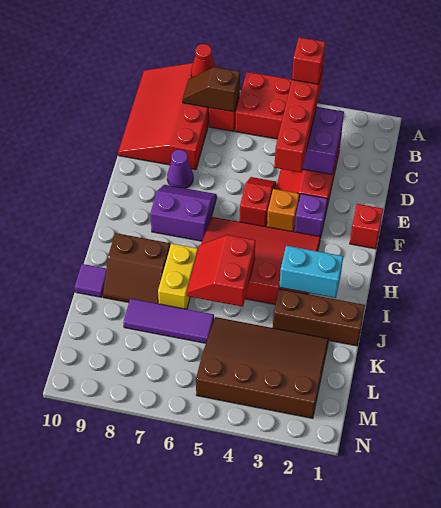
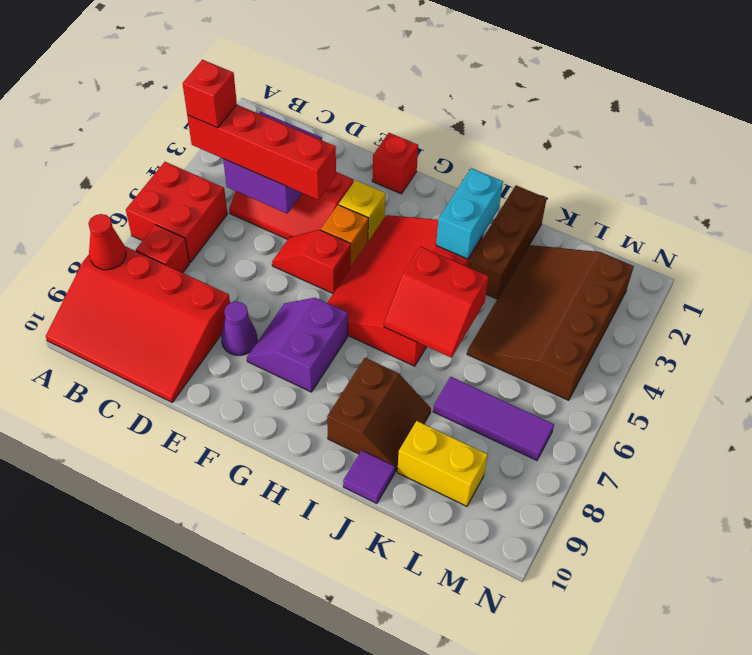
brown 1x2 slope [182,67,240,112] -> none
purple 1x1 brick [295,194,327,237] -> yellow 1x1 brick [339,180,385,241]
yellow 1x2 brick [158,243,198,309] -> yellow 1x2 brick moved to [397,421,488,506]
purple 1x3 tile [123,299,214,343] -> purple 1x3 tile turned to [433,377,554,460]

